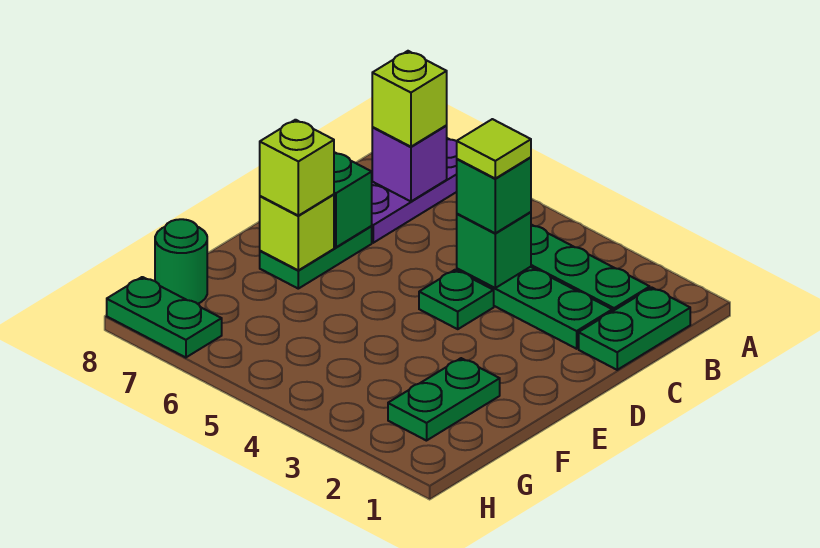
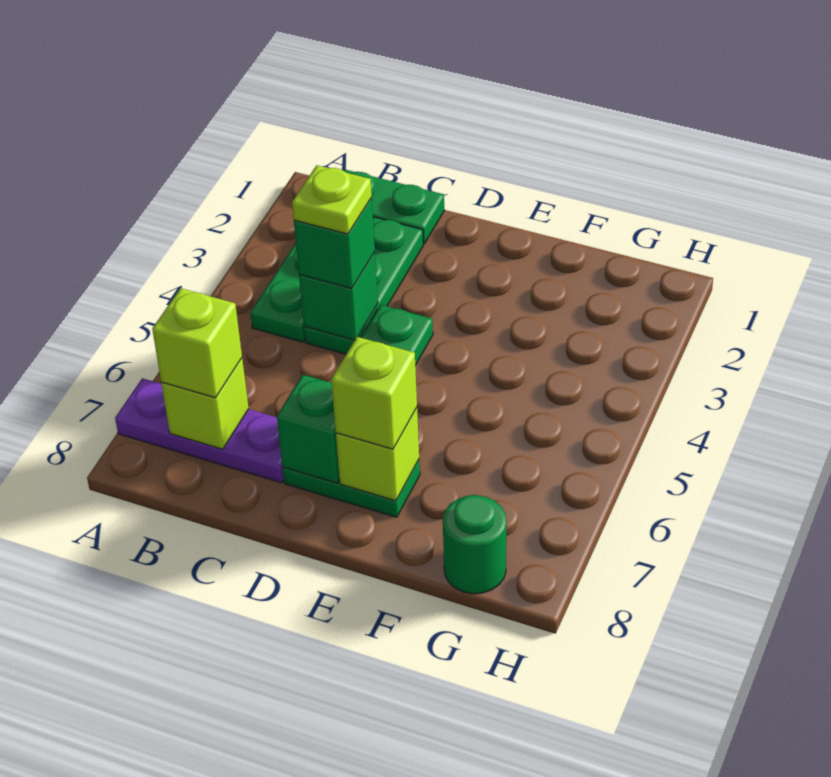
purple 1x1 brick [372,126,447,201] -> lime 1x1 brick [161,358,249,449]
lime 1x1 tile [457,119,531,178] -> lime 1x1 plate [292,165,372,234]
green 1x2 plate [388,358,500,441] -> none
green 1x2 plate [107,277,222,358] -> none

